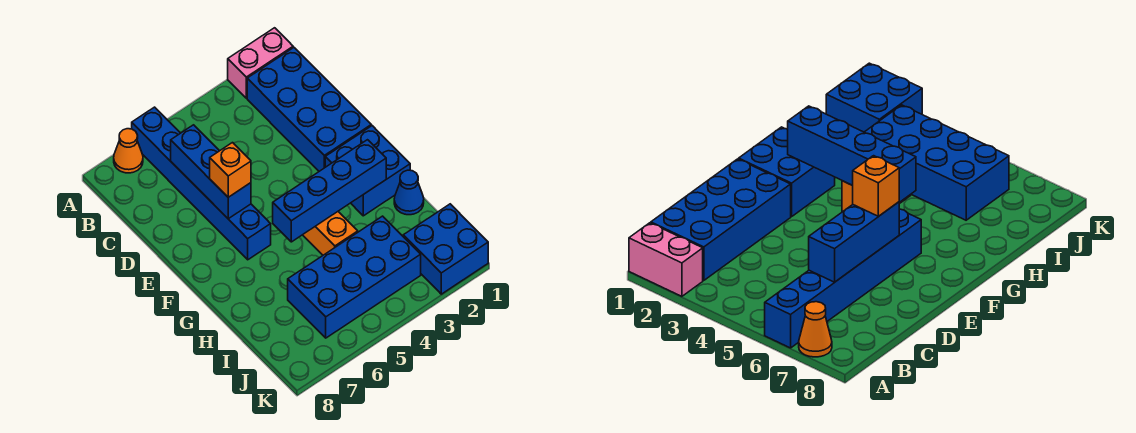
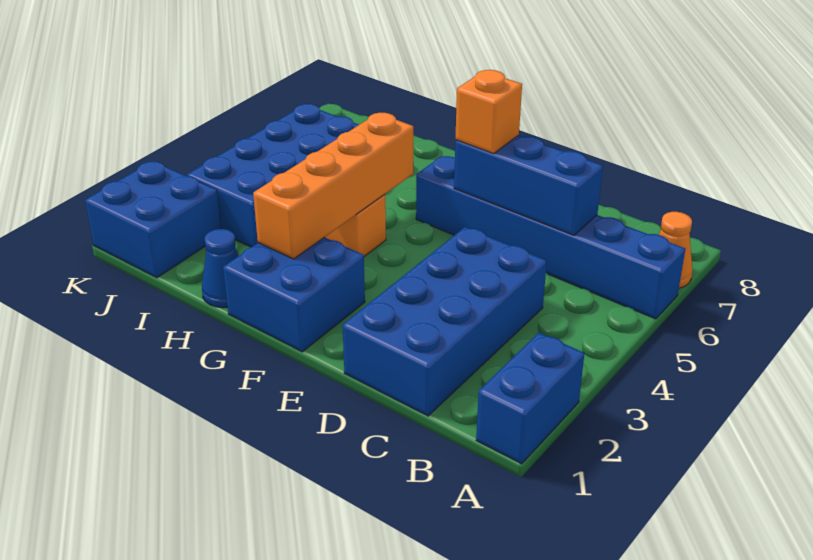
pink 1x2 brick [228,28,293,98] -> blue 1x2 brick [476,333,584,464]
blue 2x4 brick [247,47,371,171] -> blue 2x4 brick turned to [342,227,547,416]
blue 1x4 brick [273,140,386,242] -> orange 1x4 brick [253,113,414,259]

